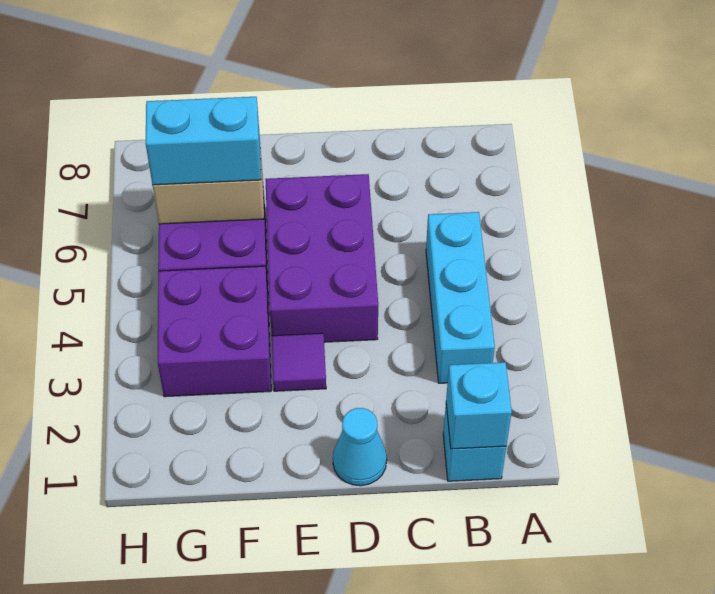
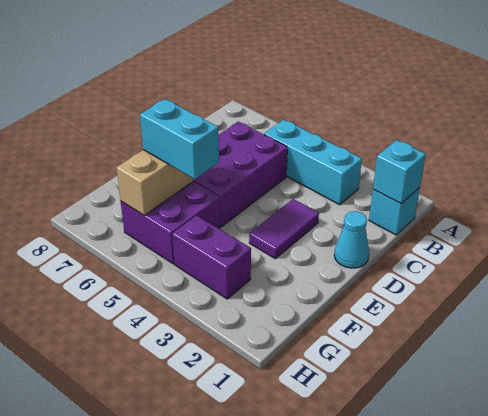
purple 2x3 brick [265,174,378,342] -> purple 2x3 brick turned to [194,121,287,226]
purple 1x1 tile [272,333,326,391] -> purple 1x2 tile [249,199,319,259]
purple 2x2 brick [158,266,271,397] -> purple 1x2 brick [172,215,251,299]
cyan 1x2 brick [146,97,261,185] -> cyan 1x2 brick turned to [140,99,219,179]

